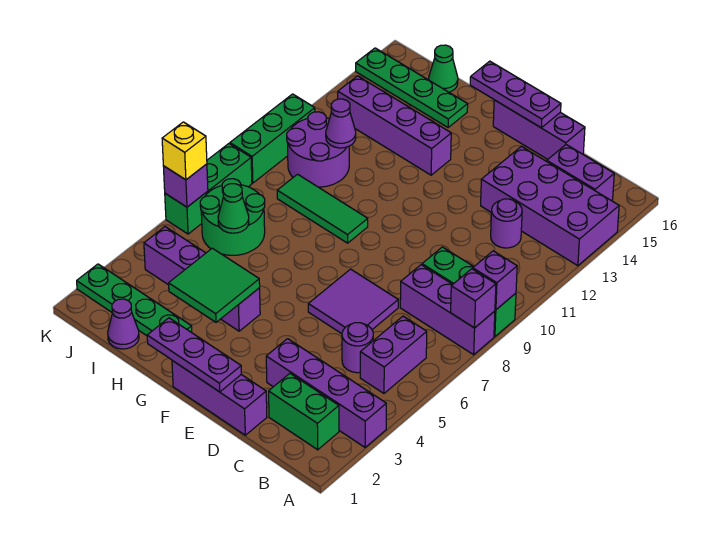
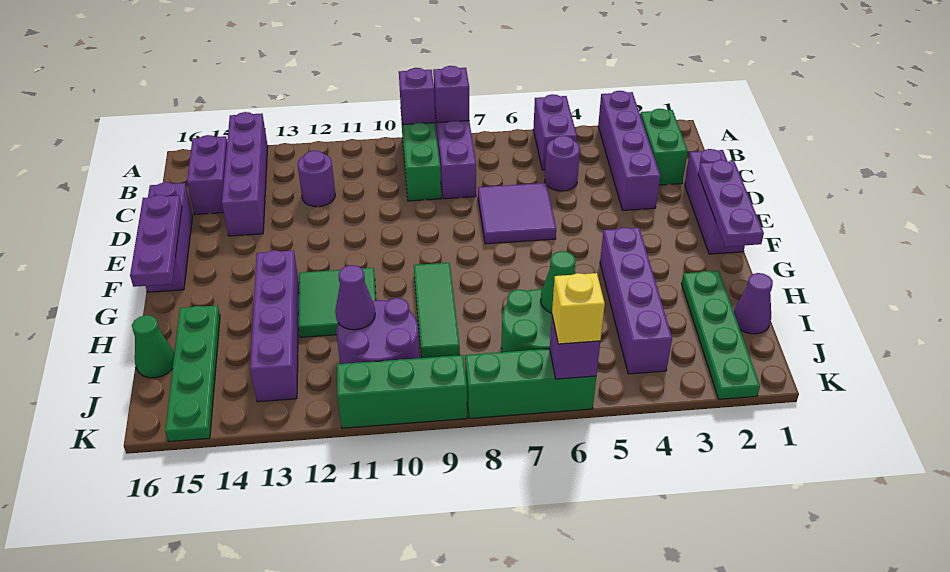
purple 2x4 brick [481,146,619,266] -> purple 1x4 brick [222,112,268,236]
purple 1x2 brick [360,316,427,393] -> purple 1x2 brick turned to [533,94,577,170]
green 2x2 tile [169,248,260,322] -> green 2x2 tile moved to [298,268,376,337]

